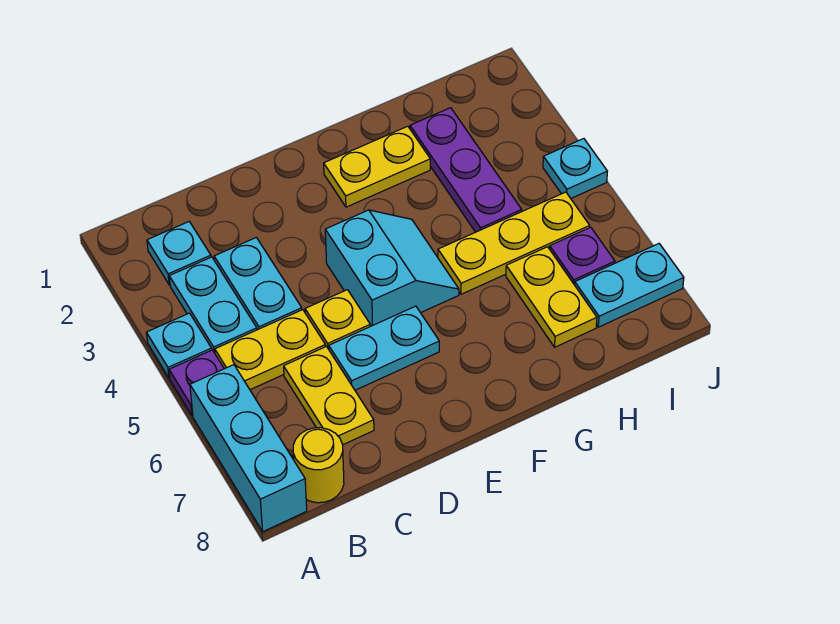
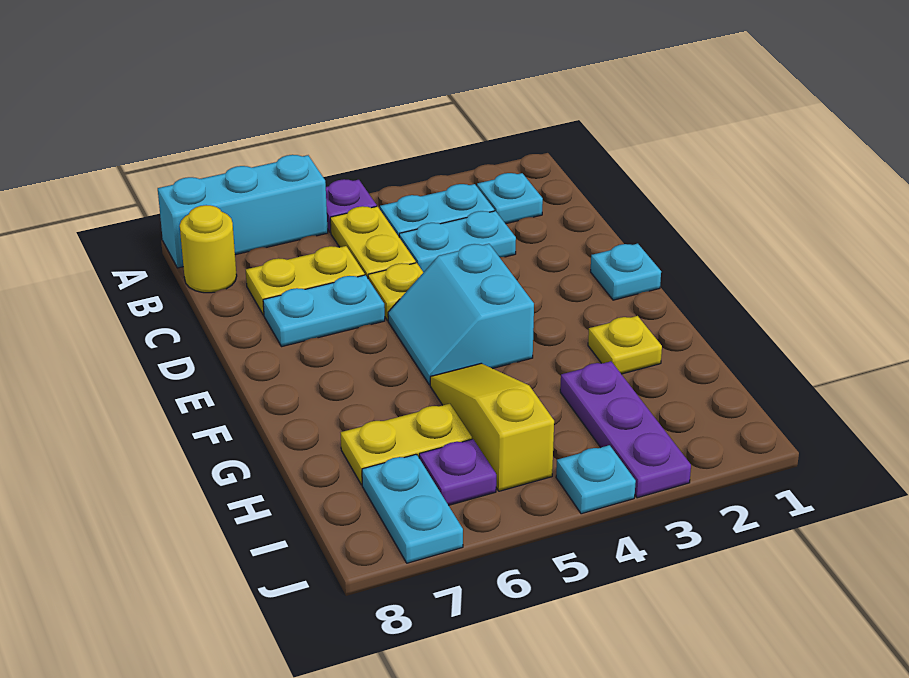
cyan 1x1 plate [146,313,212,378] -> cyan 1x1 plate moved to [591,244,661,300]
cyan 1x2 plate [329,306,439,390] -> cyan 1x2 plate turned to [263,275,385,347]
cyan 2x2 slope [325,210,459,326] -> cyan 2x2 slope turned to [388,244,534,385]
yellow 1x2 plate [324,126,430,207] -> yellow 1x1 plate [588,316,662,374]
yellow 1x3 plate [438,192,590,294] -> yellow 1x3 slope [430,363,554,491]
purple 1x3 plate [410,108,522,232] -> purple 1x3 plate turned to [560,361,691,498]

